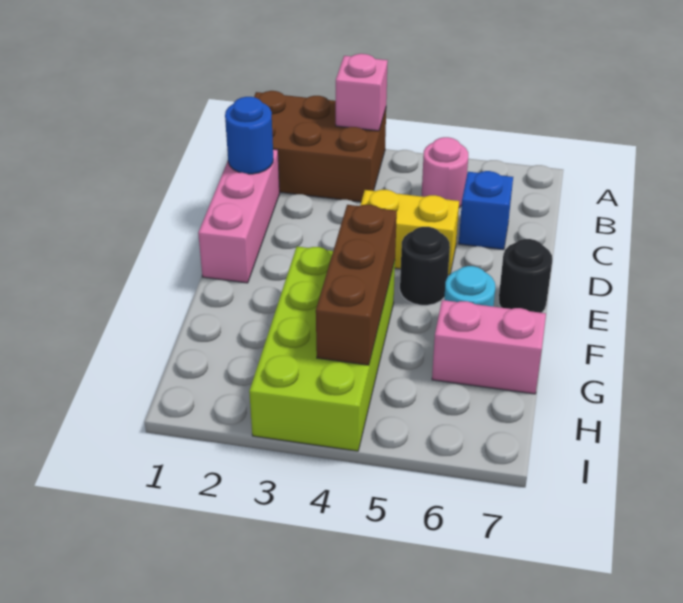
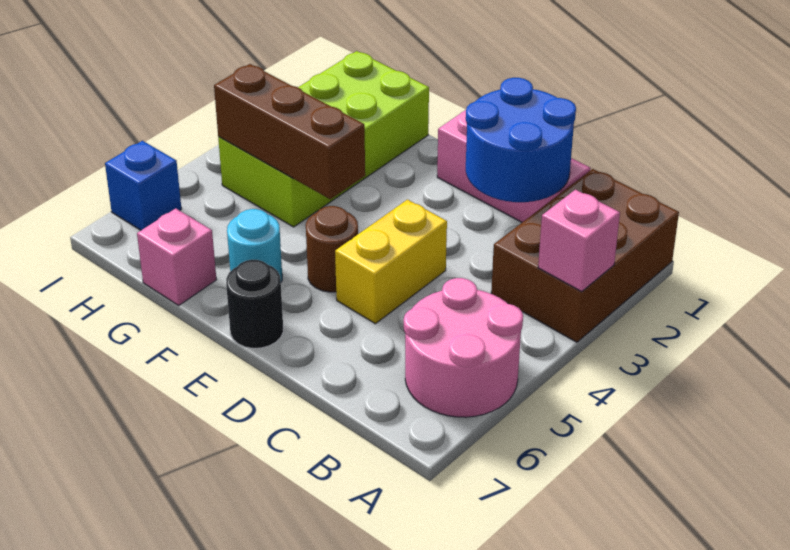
pink 1x1 round brick [422,137,468,208] -> pink 2x2 round brick [404,278,523,417]
blue 1x1 round brick [225,97,273,174] -> blue 2x2 round brick [466,78,576,202]
blue 1x1 brick [459,171,513,250] -> blue 1x1 brick moved to [105,141,181,230]
black 1x1 round brick [400,227,450,305] -> brown 1x1 round brick [306,206,358,292]
lime 2x4 brick [249,246,395,451] -> lime 2x4 brick turned to [218,51,429,227]
pink 1x2 brick [432,300,546,394] -> pink 1x1 brick [137,208,216,305]

